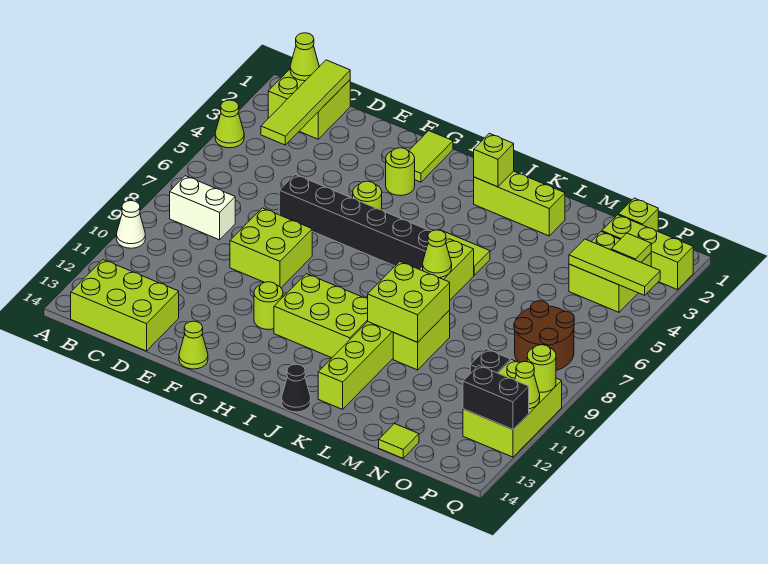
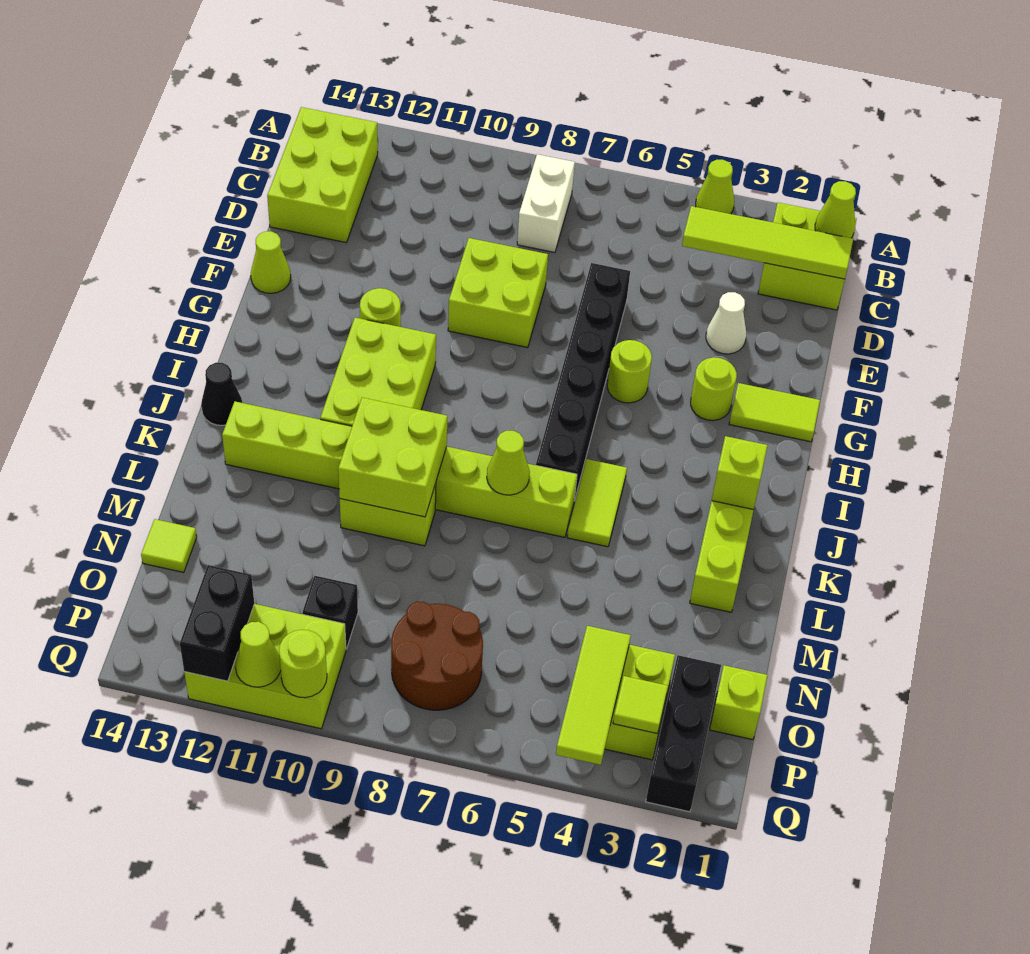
white 1x1 cone [116,201,145,248] -> white 1x1 cone moved to [706,292,746,354]
lime 1x3 brick [602,215,693,290] -> black 1x3 brick [646,655,721,812]

